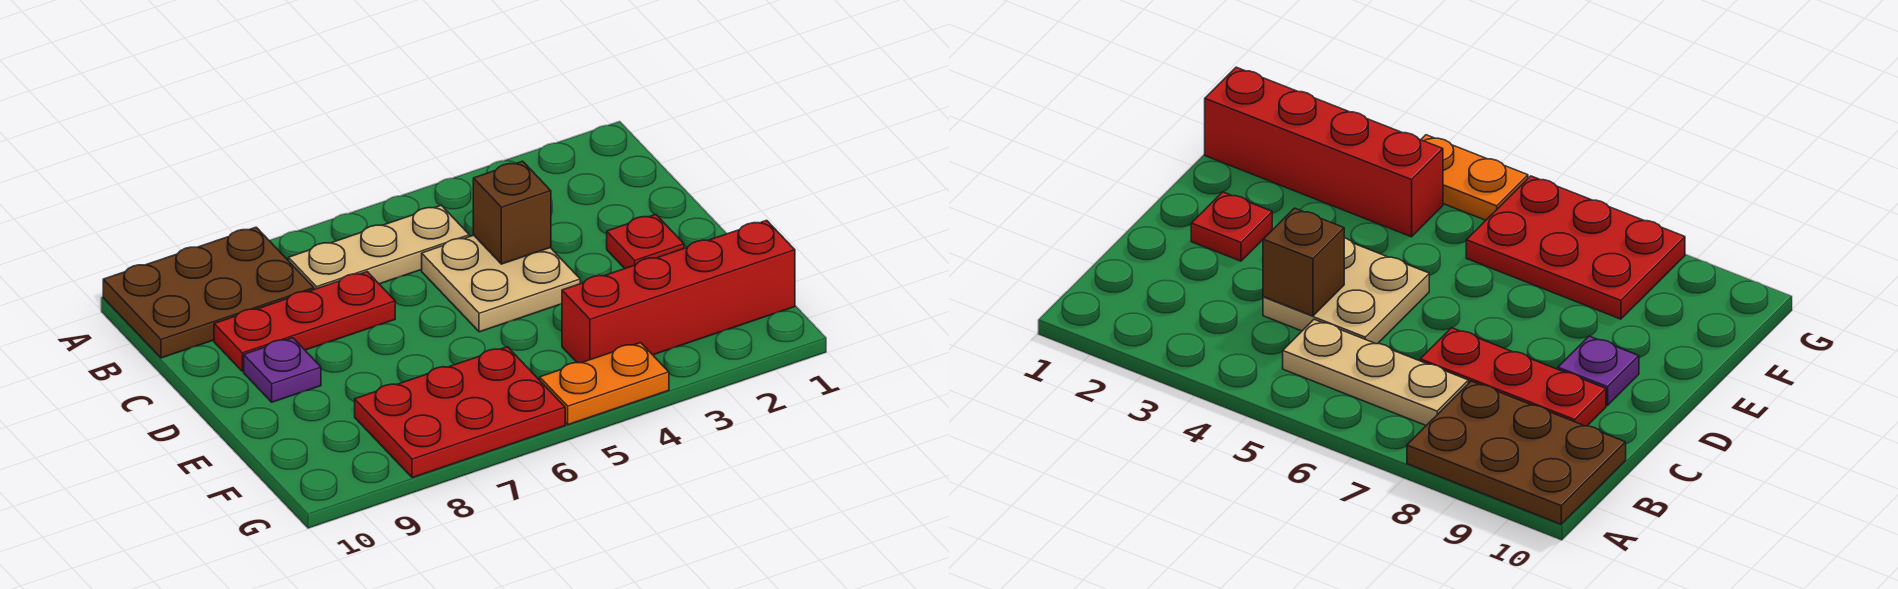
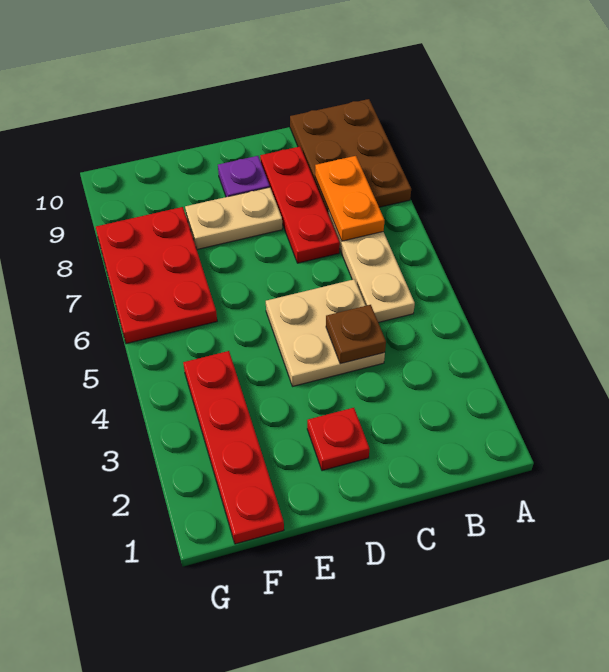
brown 1x1 brick [473,161,551,264] -> brown 1x1 plate [326,305,386,364]
none -> tan 1x2 plate [185,187,282,250]
red 1x4 brick [562,220,795,363] -> red 1x4 plate [183,351,284,544]
orange 1x2 plate [540,343,669,425] -> orange 1x2 plate moved to [315,156,385,241]

